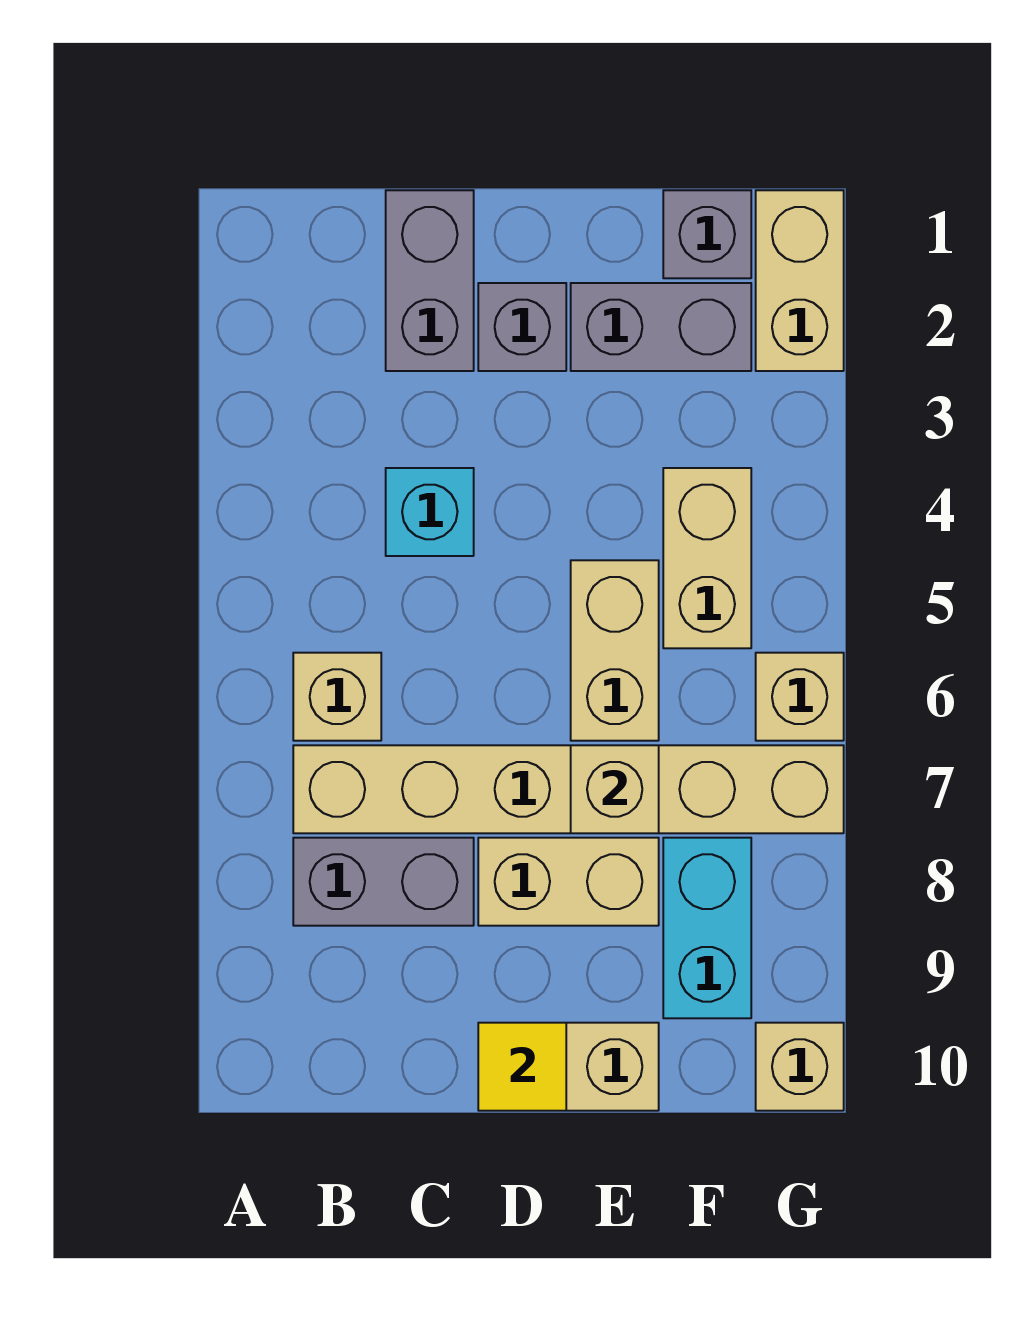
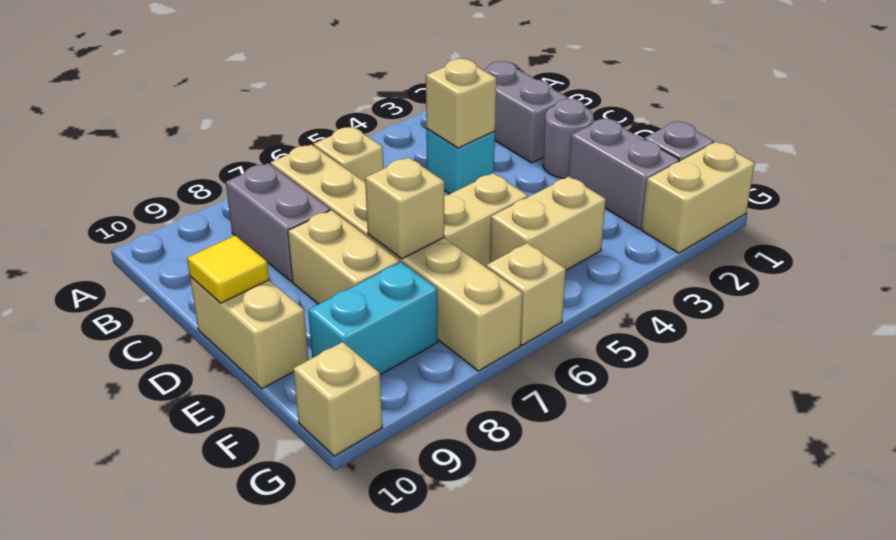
grey 1x2 brick [386,190,474,371] -> grey 1x2 brick turned to [484,61,568,163]
none -> tan 1x1 brick [426,59,496,148]
grey 1x1 brick [478,283,566,371] -> grey 1x1 round brick [543,99,593,178]

